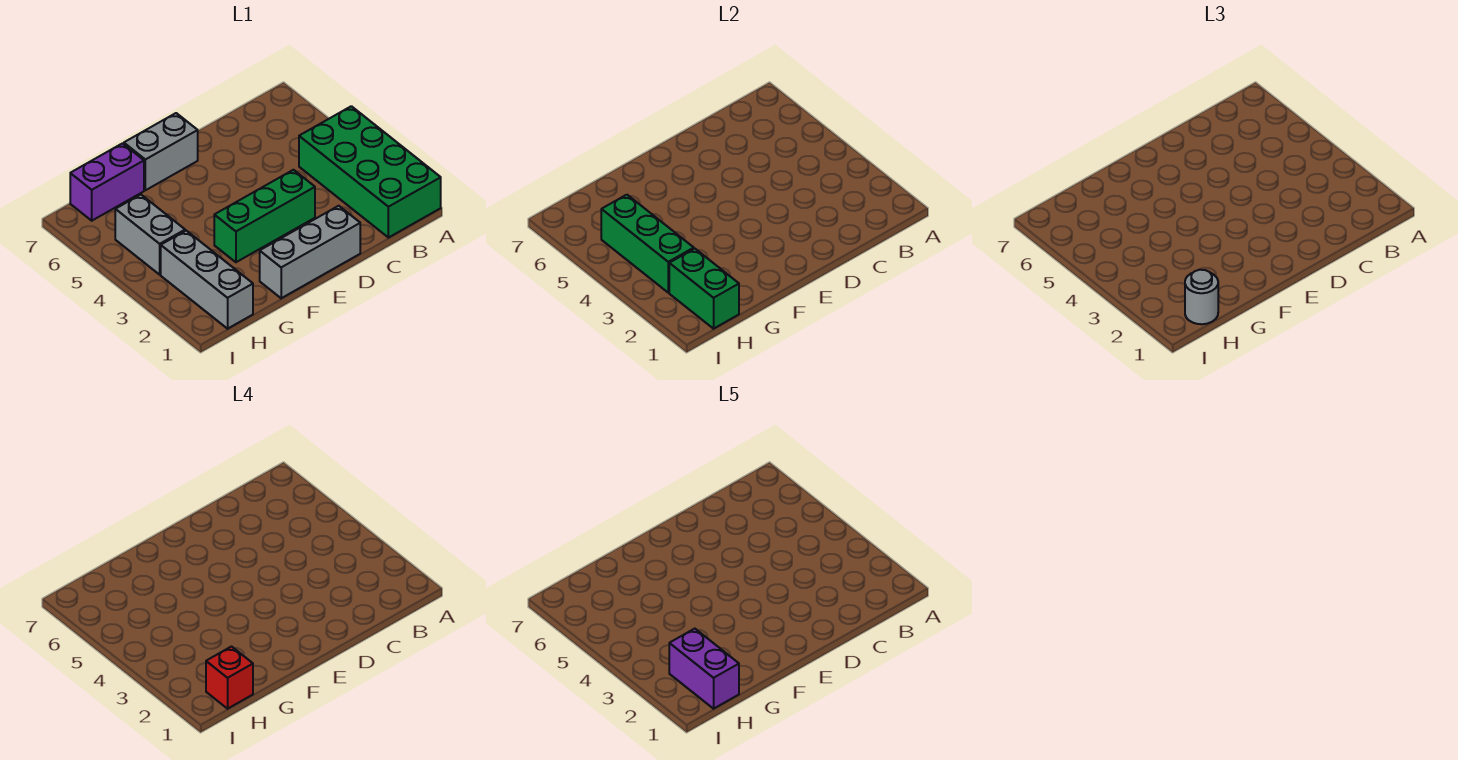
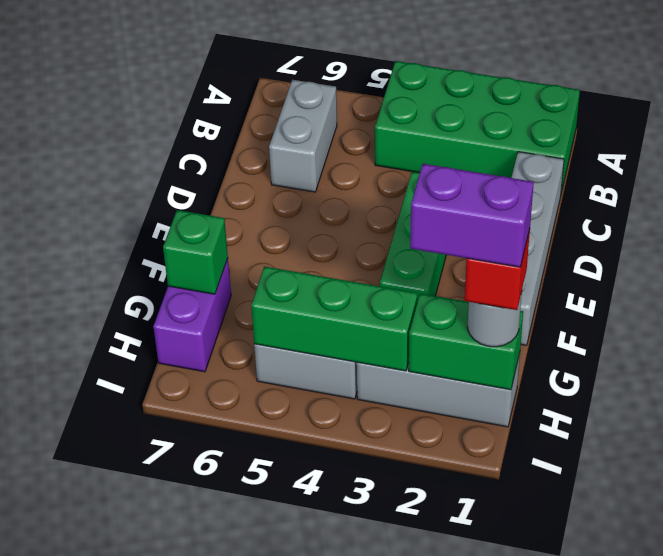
grey 1x3 brick [260,206,360,298] -> grey 1x4 brick [511,152,564,345]
grey 1x2 brick [124,113,198,190] -> grey 1x2 brick moved to [269,80,337,192]
none -> green 1x1 brick [163,210,228,294]

